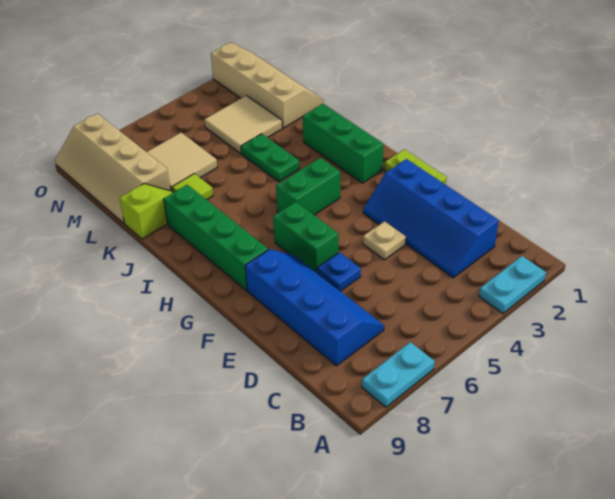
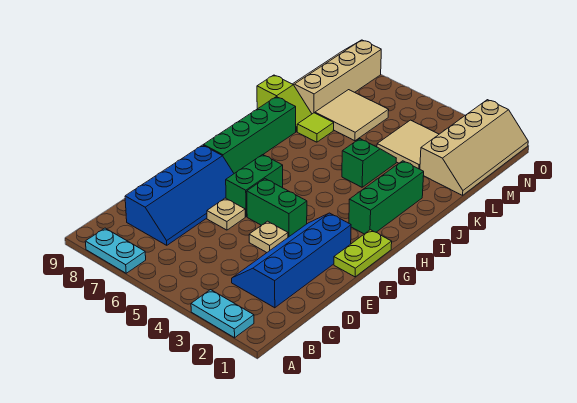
blue 1x1 plate [317,252,361,291] -> tan 1x1 plate [207,198,245,230]
green 1x2 brick [276,158,340,215] -> green 1x2 brick moved to [247,179,307,237]
green 1x2 plate [241,134,300,182] -> green 1x2 slope [342,139,396,187]

